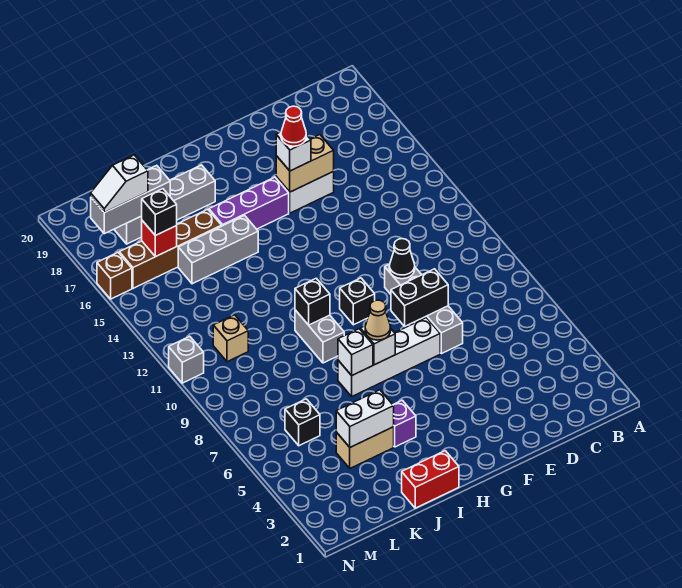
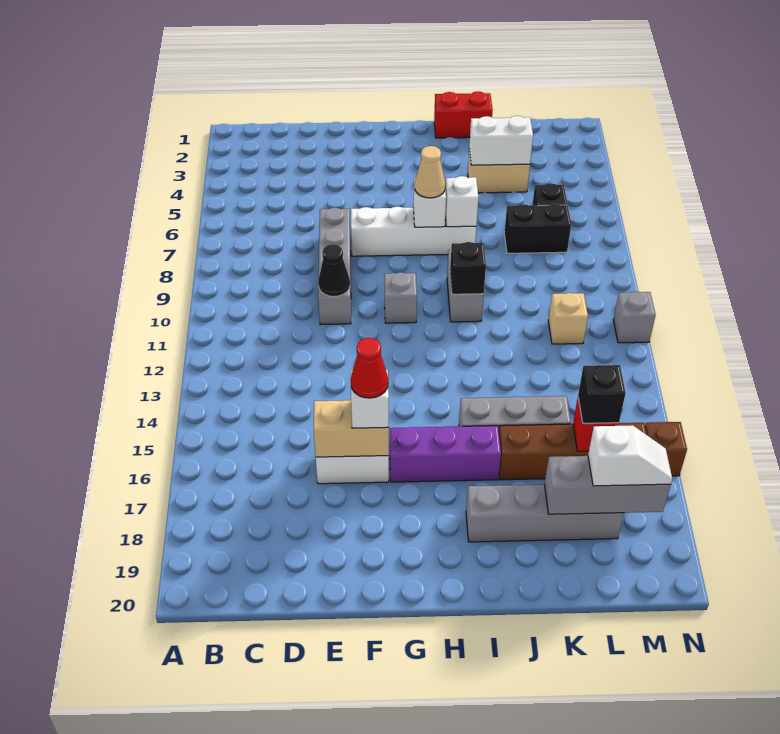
black 1x2 brick [391,269,448,326] -> black 1x2 brick moved to [504,204,571,253]
black 1x1 brick [340,278,375,325] -> grey 1x1 brick [384,272,417,323]
purple 1x1 brick [393,400,416,447] -> none

